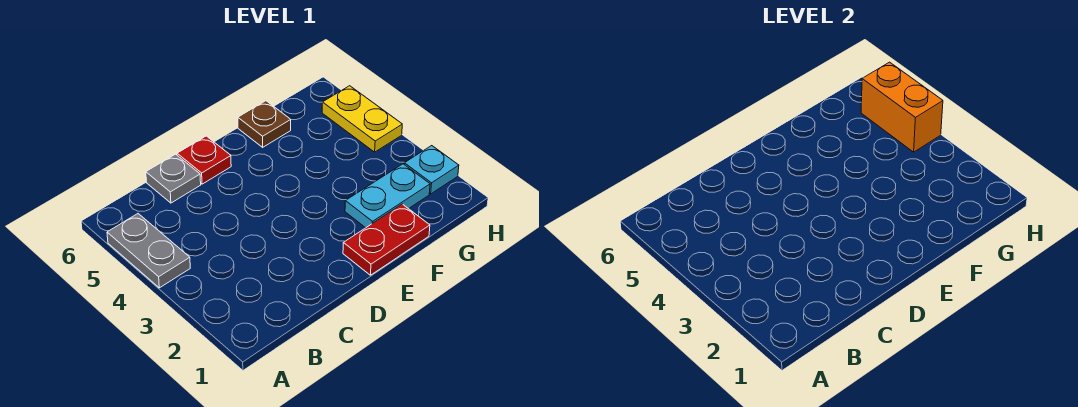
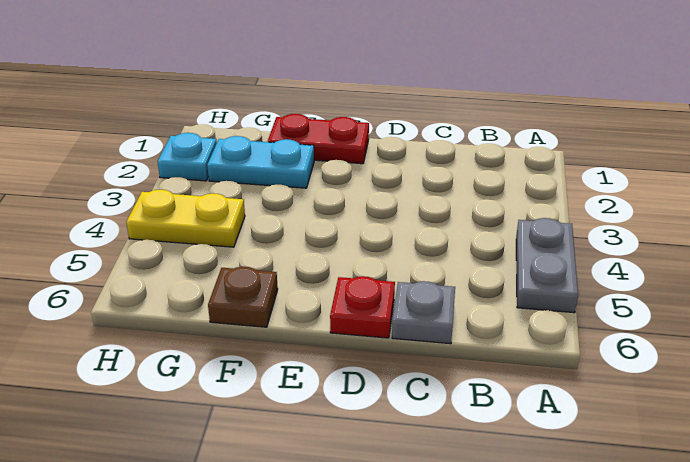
yellow 1x2 plate [322,86,402,152] -> yellow 1x2 plate turned to [126,190,245,247]
orange 1x2 brick [861,62,943,152] -> none

